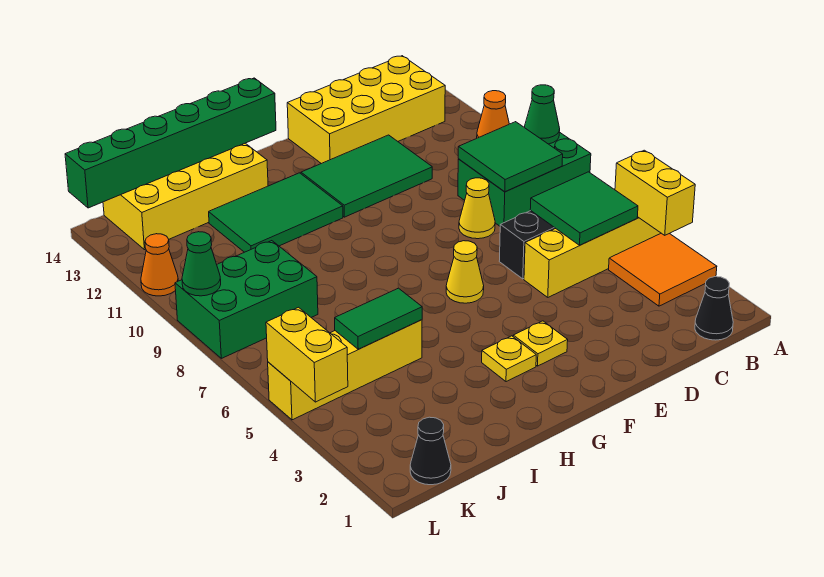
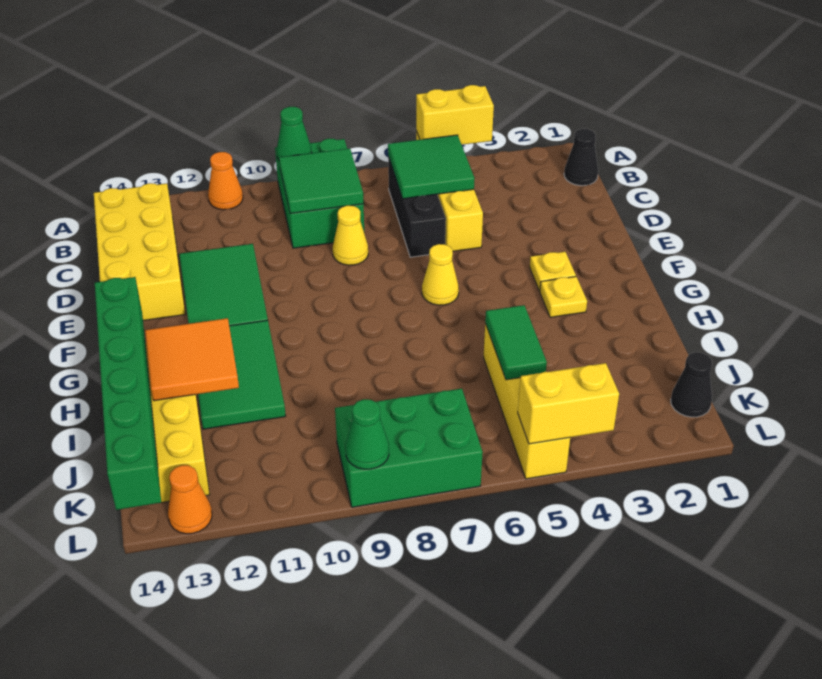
orange 2x2 tile [609,233,717,306] -> orange 2x2 tile moved to [145,318,239,401]
green 2x3 brick [175,241,318,358] -> green 2x3 brick turned to [335,388,483,507]
orange 1x1 cone [141,234,178,296] -> orange 1x1 cone moved to [168,465,212,534]

